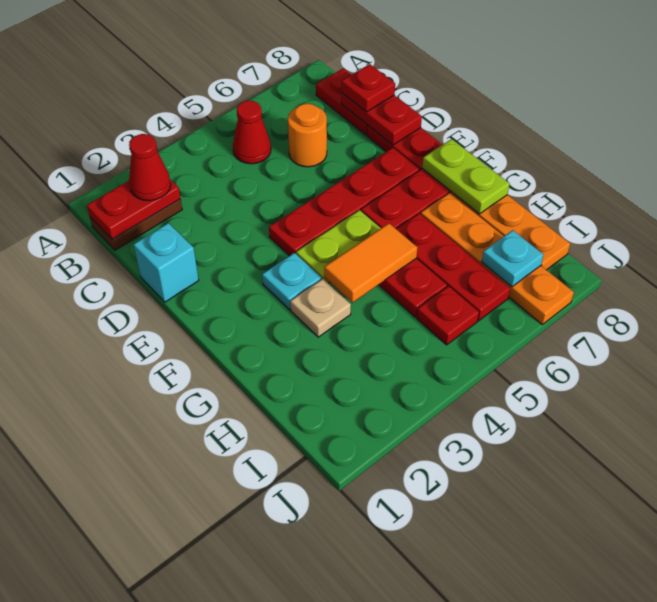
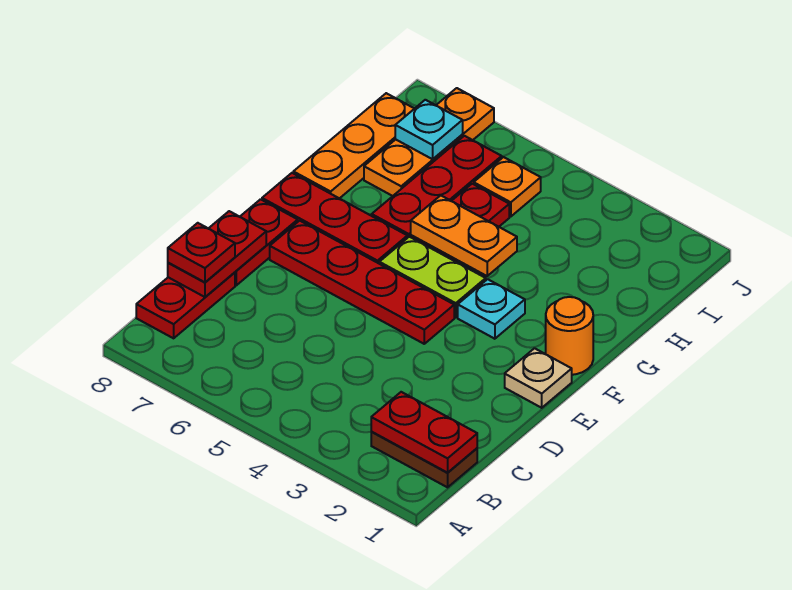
red 1x1 cone [129,134,171,201] -> none
red 1x1 cone [233,101,271,164] -> none
orange 1x1 round brick [288,104,327,167] -> orange 1x1 round brick moved to [546,297,593,375]
cyan 1x1 brick [134,223,199,302] -> none
lime 1x2 plate [422,139,509,214] -> none
tan 1x1 plate [290,279,351,337] -> tan 1x1 plate moved to [505,348,572,408]
orange 1x2 tile [324,223,417,303] -> orange 1x2 plate [411,195,517,276]
orange 1x4 plate [421,193,574,324] -> orange 1x3 plate [364,88,494,196]
red 1x1 plate [417,286,479,345] -> orange 1x1 plate [474,157,541,217]

